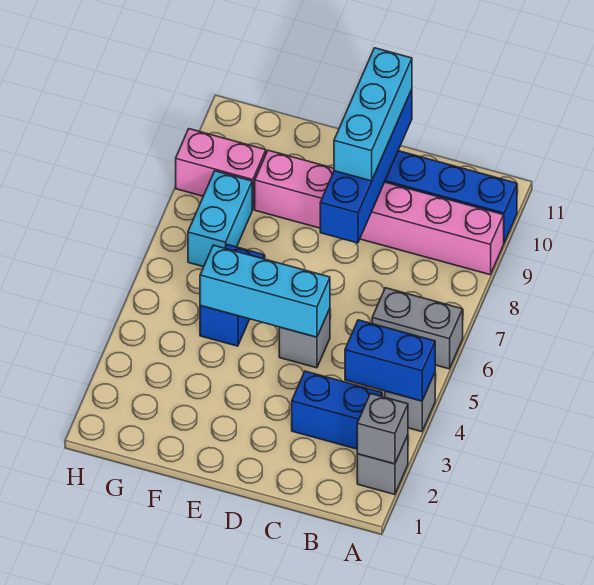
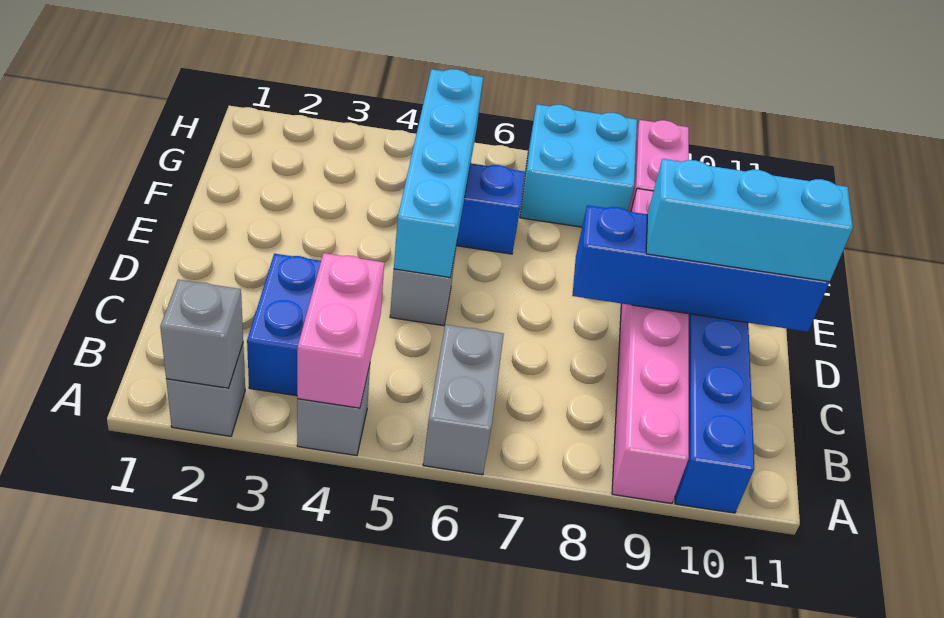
blue 1x2 brick [345,320,435,401] -> pink 1x2 brick [297,253,384,408]
cyan 1x3 brick [200,245,330,337] -> cyan 1x4 brick [394,69,483,277]
cyan 1x2 brick [188,171,252,267] -> cyan 2x2 brick [520,104,637,227]

